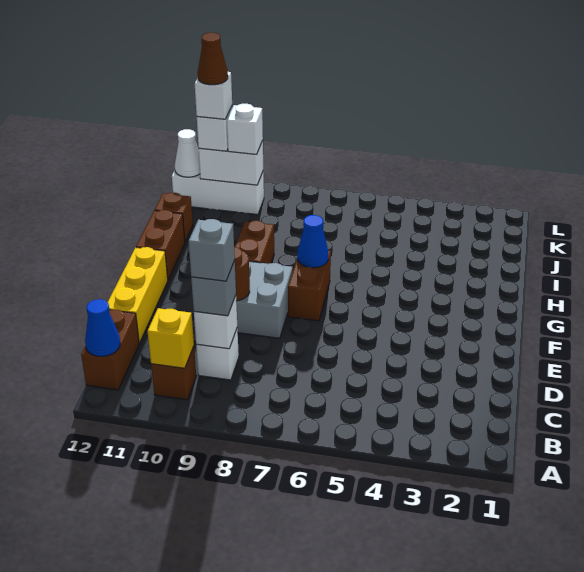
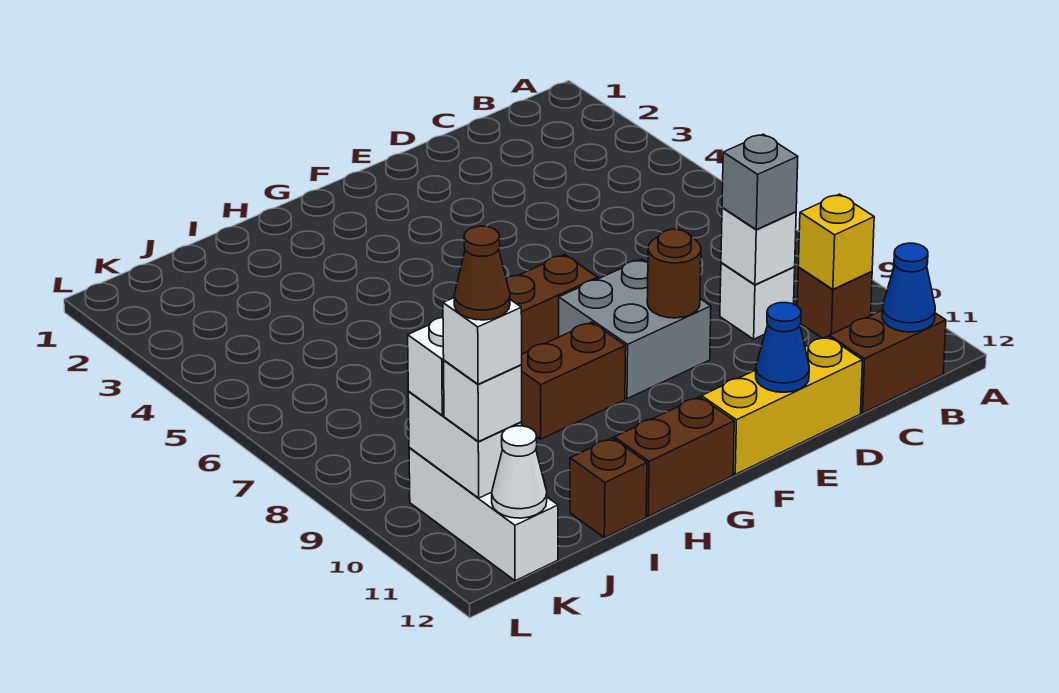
grey 1x1 brick [189,219,235,281] -> none
blue 1x1 cone [297,215,328,268] -> blue 1x1 cone moved to [756,303,809,392]

